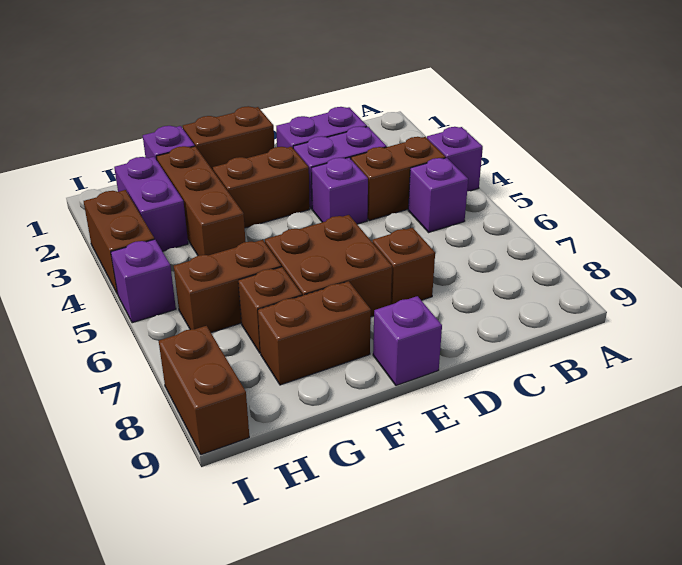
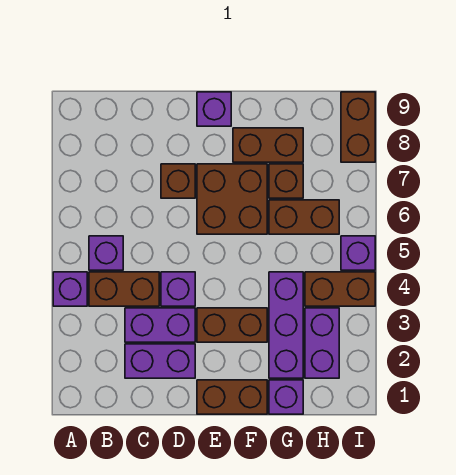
brown 1x3 brick [156,146,246,256] -> purple 1x3 brick [269,272,303,378]
brown 1x2 brick [84,190,154,294] -> brown 1x2 brick turned to [305,272,375,306]

